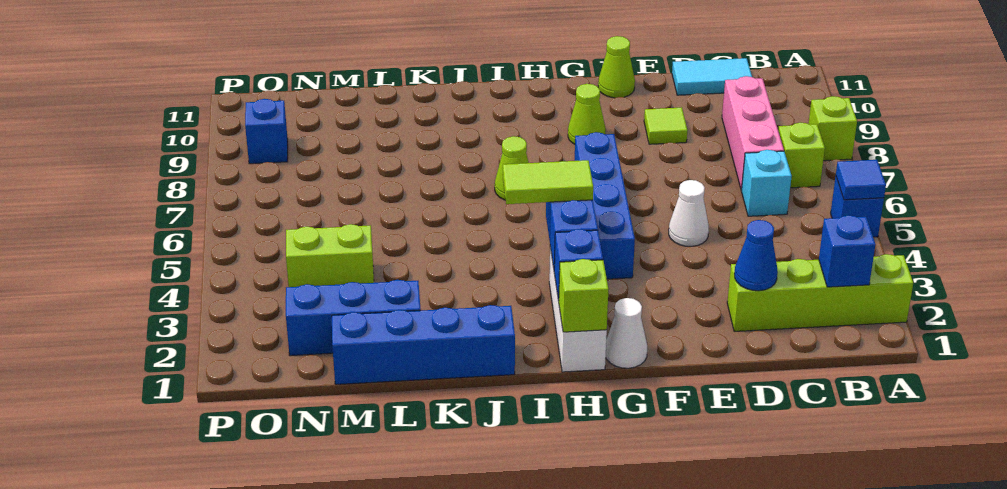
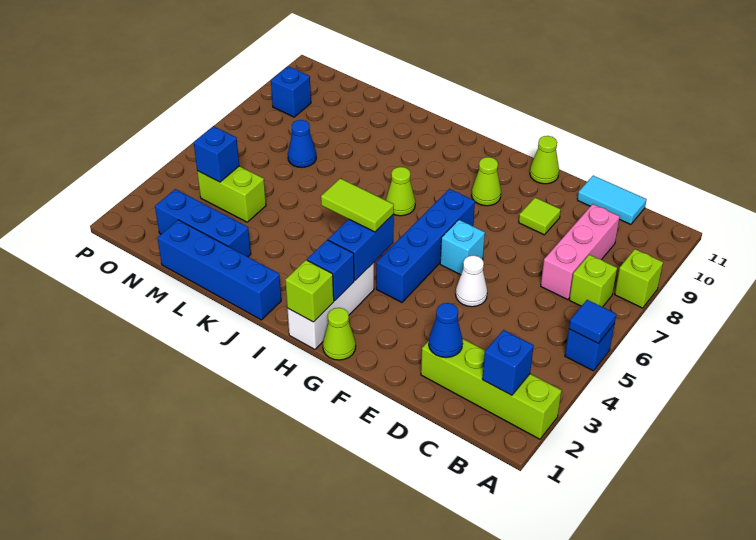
cyan 1x1 brick [742,150,792,216] -> cyan 1x1 brick moved to [440,220,485,275]
white 1x1 cone [606,298,647,368] -> lime 1x1 cone [323,308,356,360]
none -> blue 1x1 cone [288,120,316,167]
none -> blue 1x1 brick [194,126,239,182]

